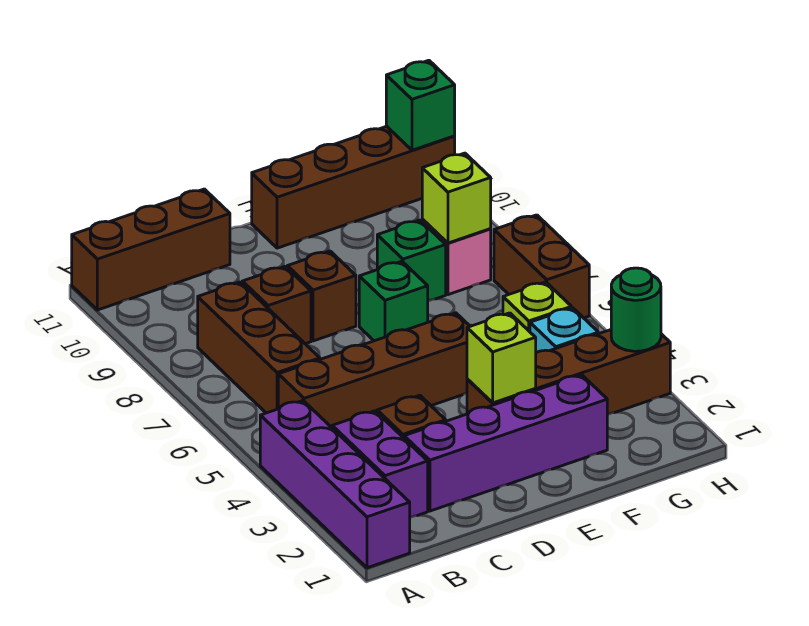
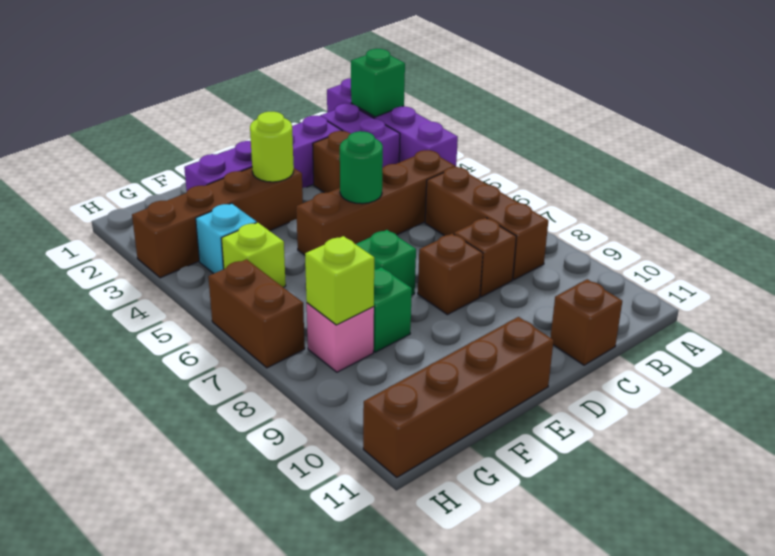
brown 1x3 brick [72,189,230,310] -> brown 1x1 brick [550,279,622,365]
lime 1x1 brick [467,313,536,403] -> lime 1x1 round brick [250,112,294,182]
green 1x1 round brick [611,268,661,351] -> green 1x1 round brick moved to [340,131,383,204]
green 1x1 brick [386,60,455,150] -> green 1x1 brick moved to [351,49,405,117]

